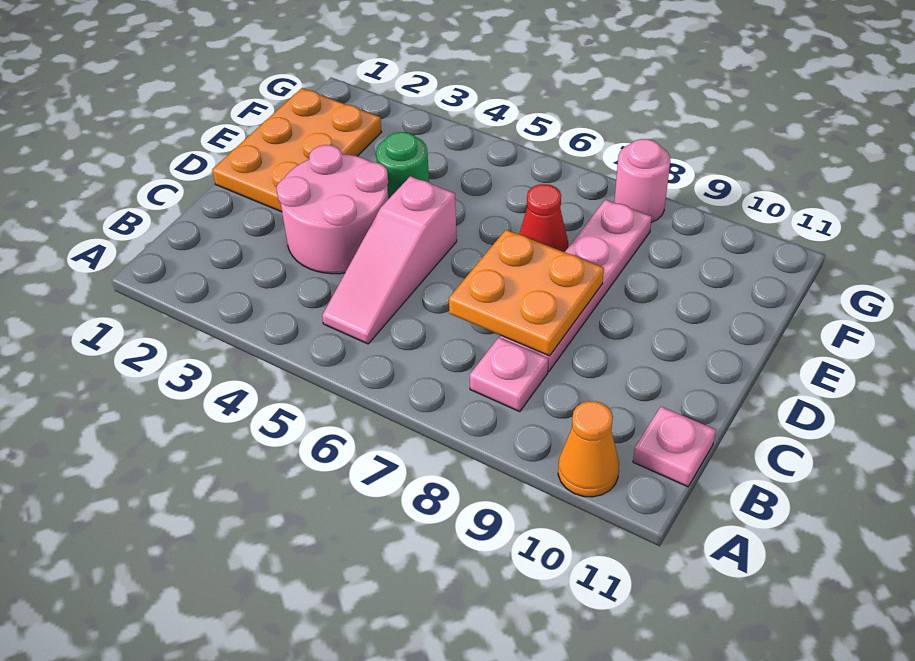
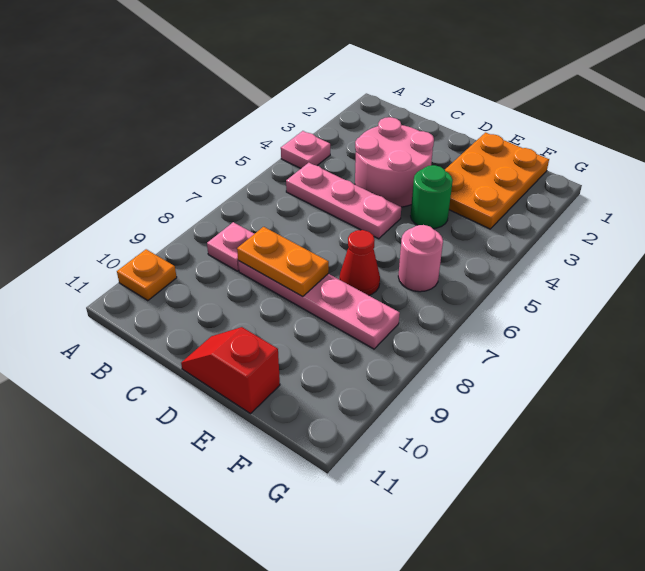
orange 1x1 cone [558,401,619,497] -> orange 1x1 plate [117,249,177,301]
pink 1x3 slope [322,176,457,344] -> pink 1x3 plate [286,163,401,239]
pink 1x1 plate [633,407,716,487] -> pink 1x1 plate moved to [281,131,330,168]
orange 2x2 plate [449,230,604,356] -> orange 1x2 plate [237,227,329,296]
orange 2x3 plate [212,88,381,212] -> orange 2x3 plate turned to [445,133,549,229]
none -> red 1x2 slope [181,327,280,414]
pink 1x1 round brick [614,139,670,222] -> pink 1x1 round brick moved to [398,225,443,292]

